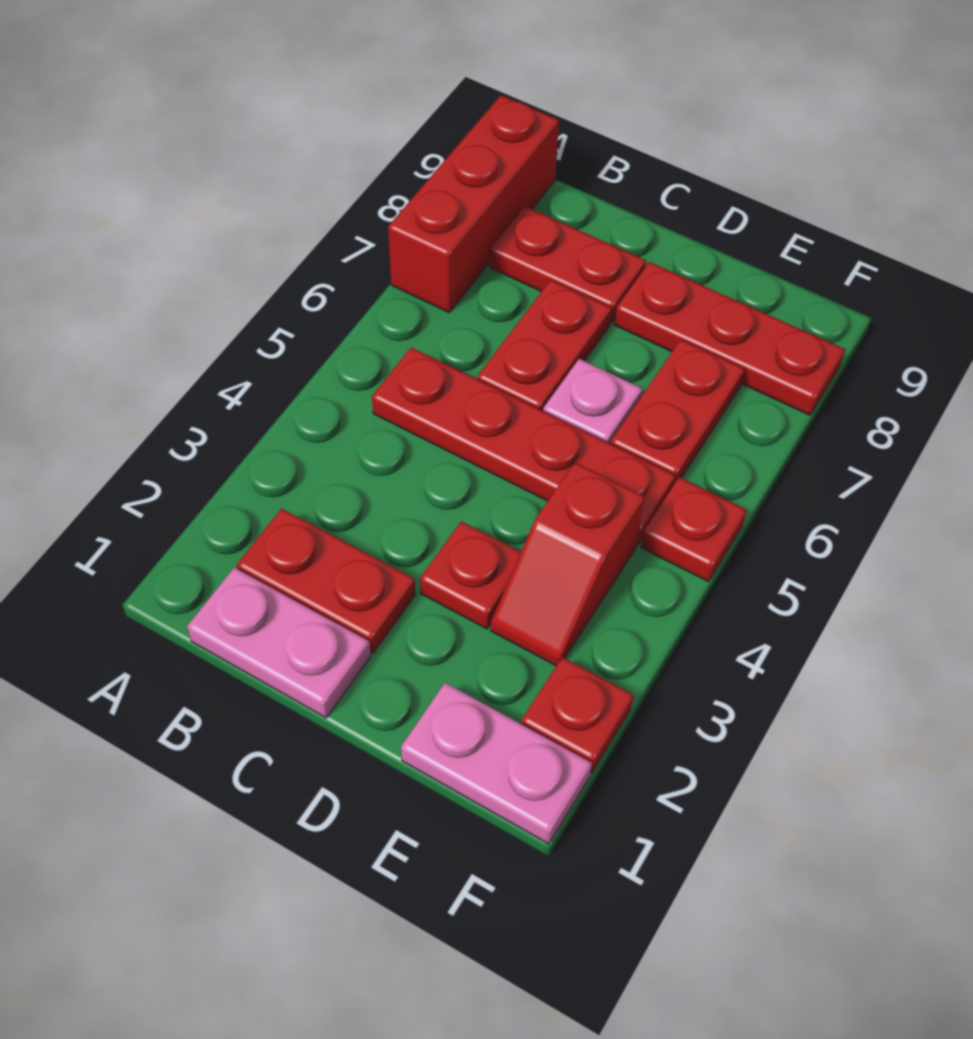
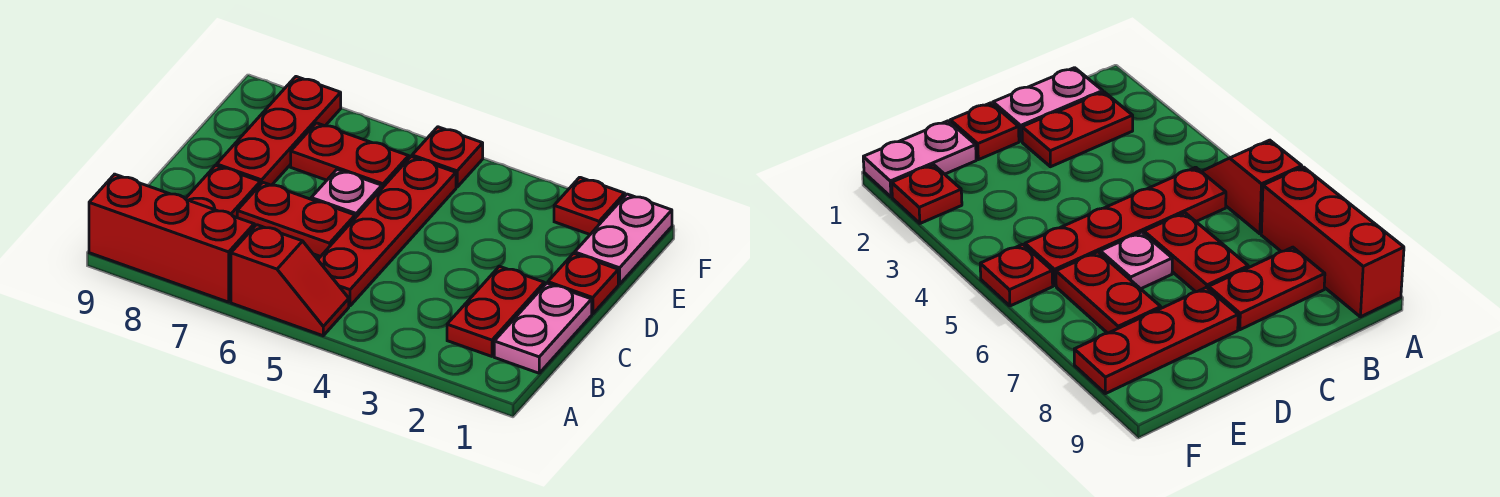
red 1x1 plate [420,521,521,629] -> red 1x1 plate moved to [548,254,618,314]
red 1x2 slope [491,462,645,666] -> red 1x2 slope moved to [231,225,349,336]

